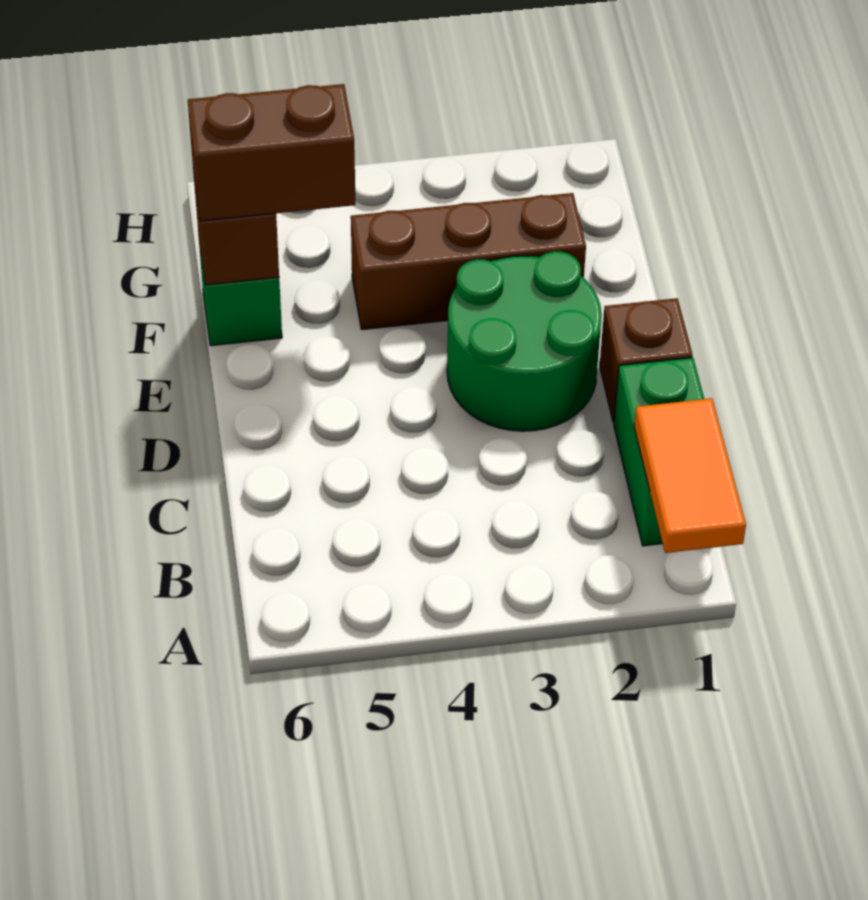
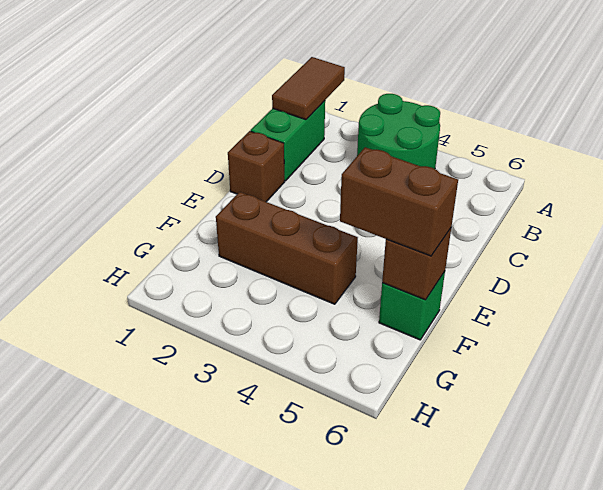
orange 1x2 tile [634,398,746,553] -> brown 1x2 tile [272,57,345,120]
green 2x2 round brick [447,251,602,431] -> green 2x2 round brick moved to [357,94,440,169]

